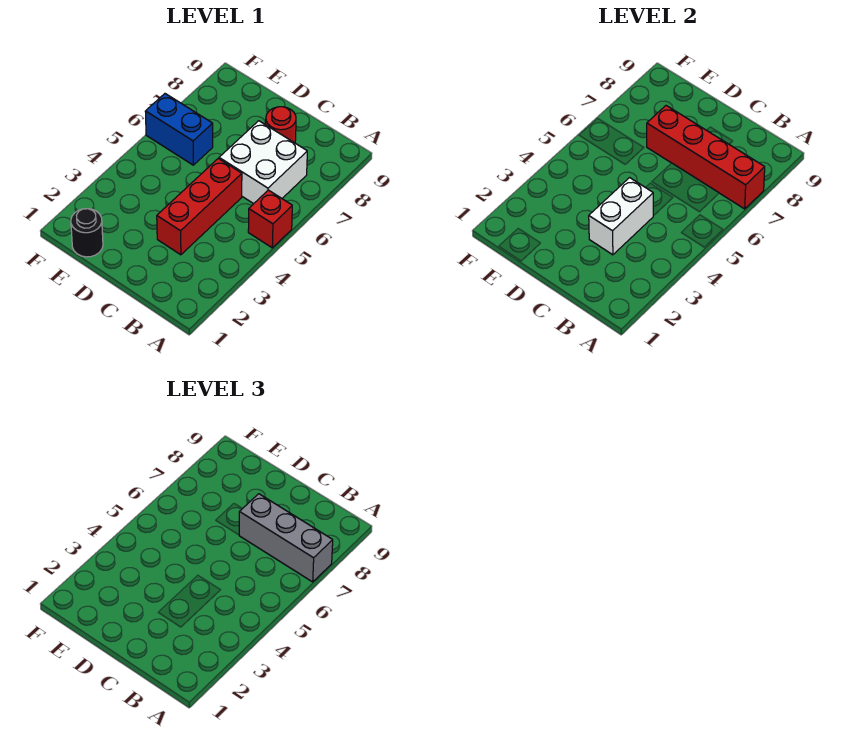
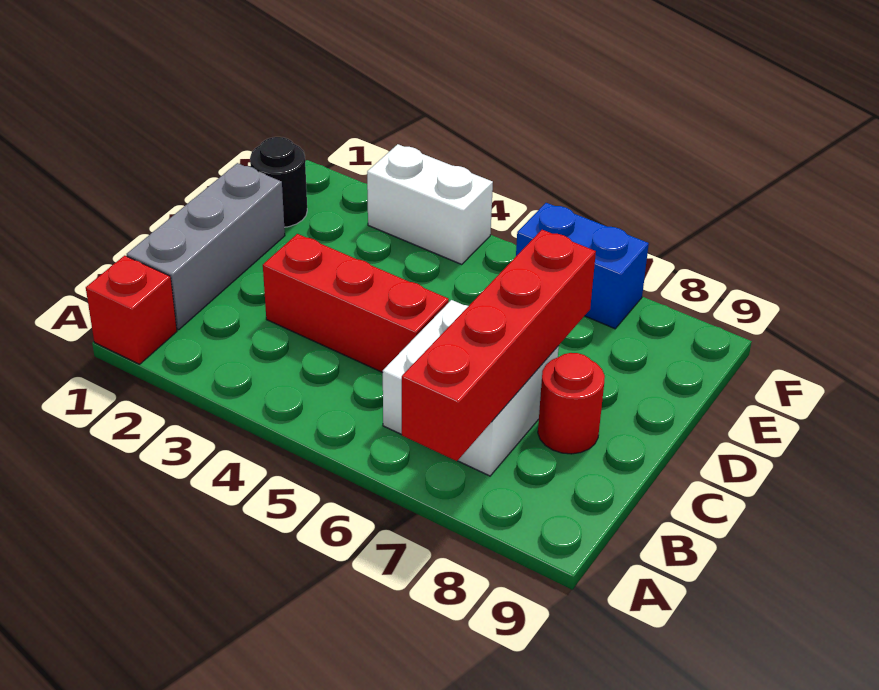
red 1x1 brick [248,190,292,248] -> red 1x1 brick moved to [86,256,177,364]
grey 1x3 brick [239,494,333,582] -> grey 1x3 brick moved to [127,163,285,330]
white 1x2 brick [589,178,653,255] -> white 1x2 brick moved to [367,144,493,264]
blue 1x2 brick [145,94,213,165] -> blue 1x2 brick turned to [516,203,649,329]

